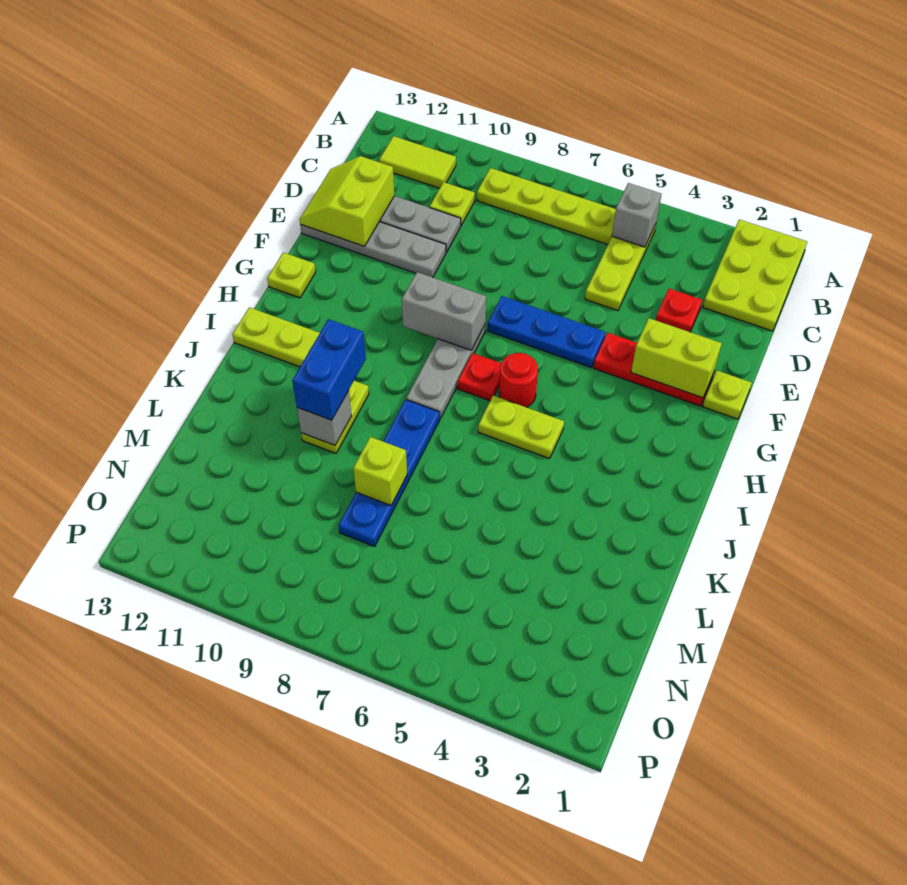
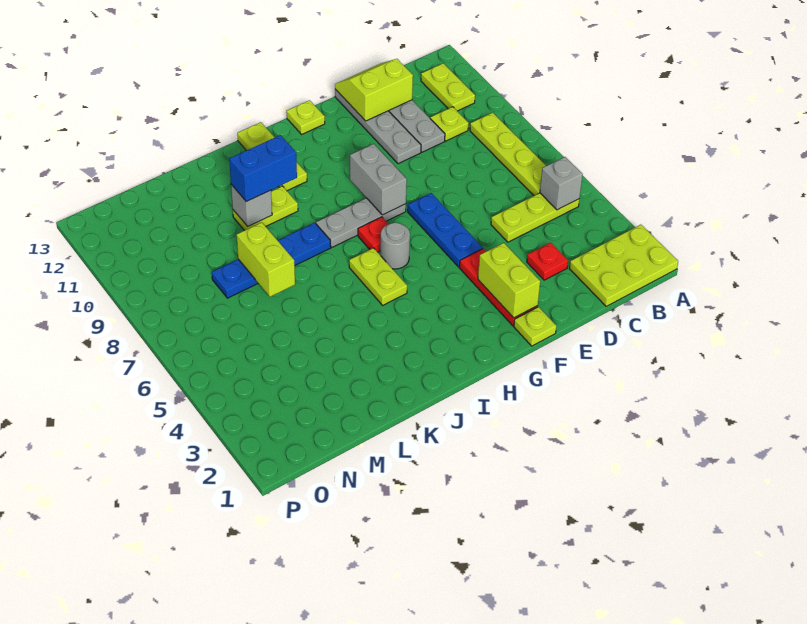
lime 1x2 tile [379,136,456,188] -> lime 1x2 plate [421,63,475,111]
red 1x1 round brick [499,353,538,407] -> grey 1x1 round brick [380,223,410,269]
lime 1x1 brick [353,437,407,505] -> lime 1x2 brick [237,222,295,297]

